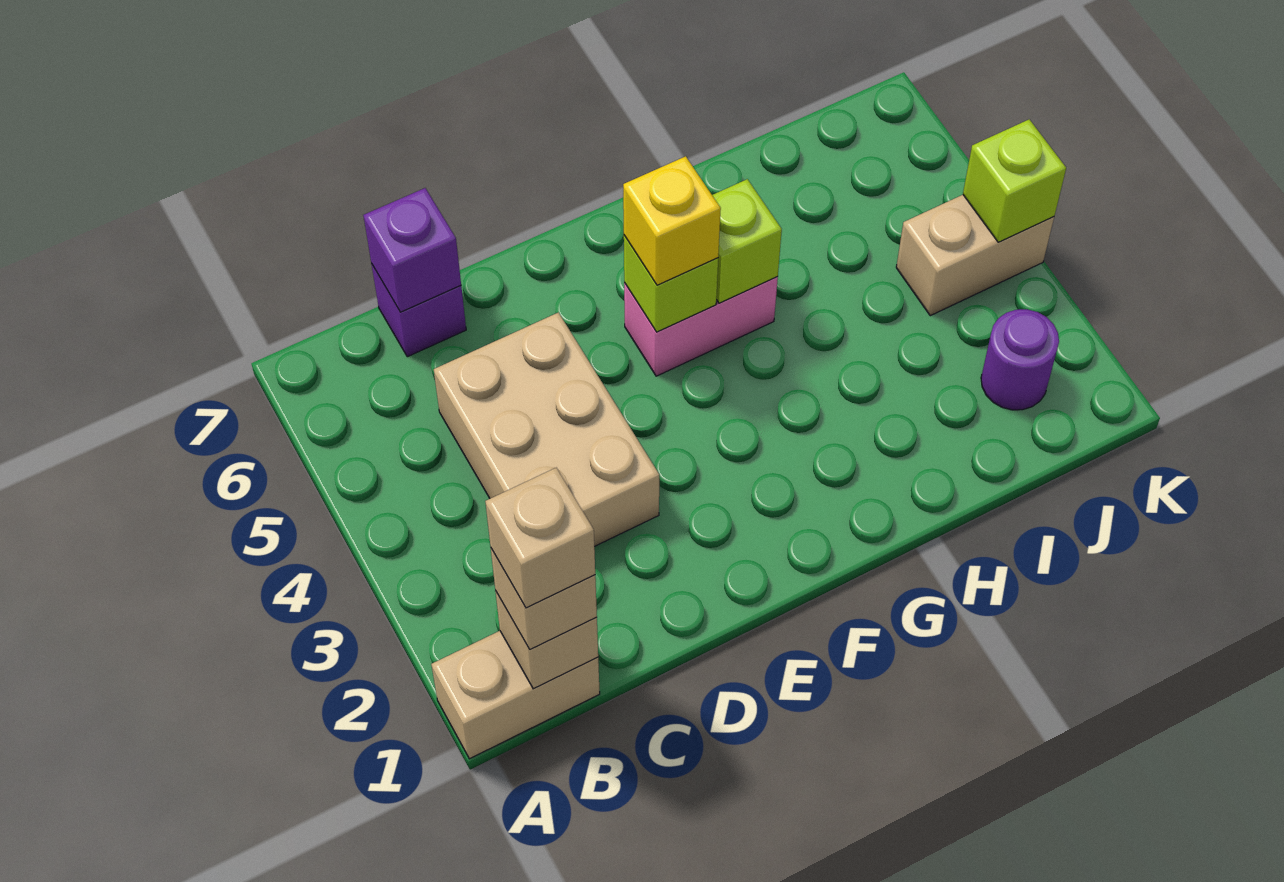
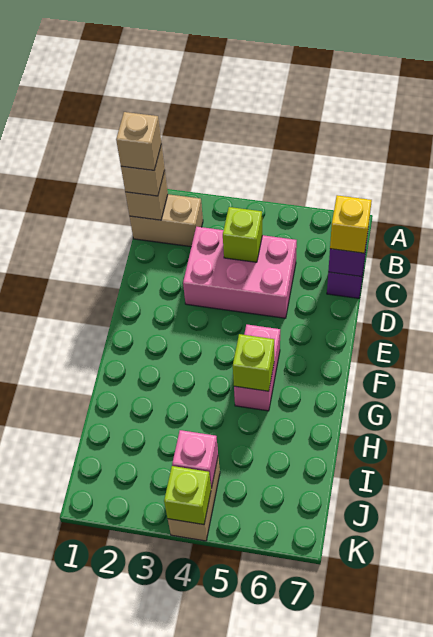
tan 1x2 brick [431,631,600,759] -> tan 1x2 brick turned to [130,194,203,247]
tan 2x3 brick [434,312,659,546] -> pink 2x3 brick [183,227,297,318]
lime 1x1 brick [624,235,718,332] -> lime 1x1 brick moved to [223,207,262,262]
yellow 1x1 brick [623,156,721,285] -> yellow 1x1 brick moved to [330,195,372,253]
purple 1x1 round brick [981,309,1059,410] -> none
none -> pink 1x1 brick [172,430,218,488]

